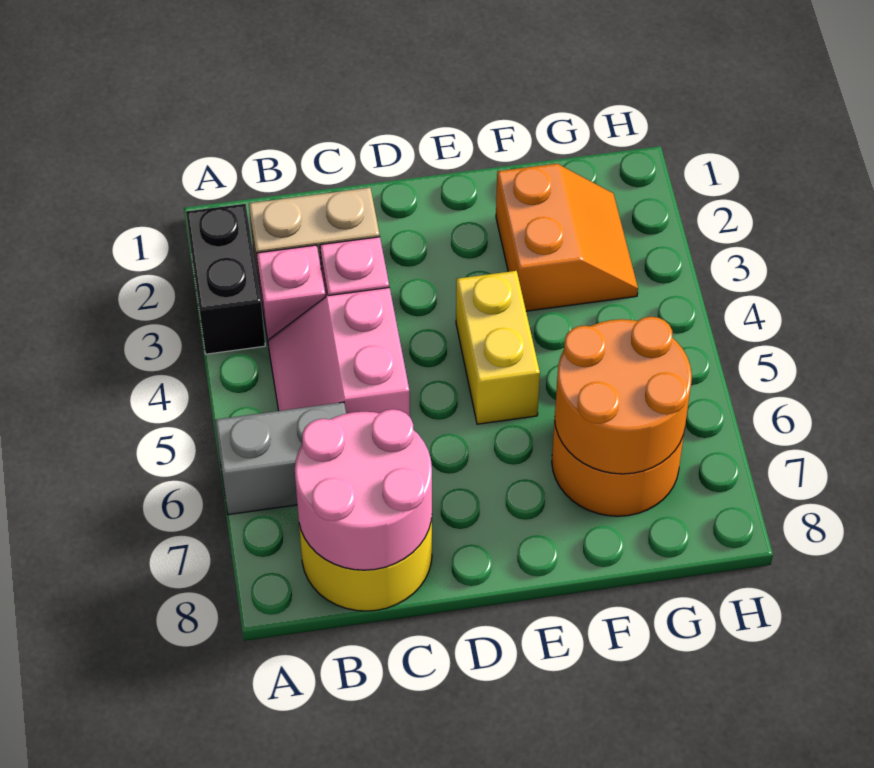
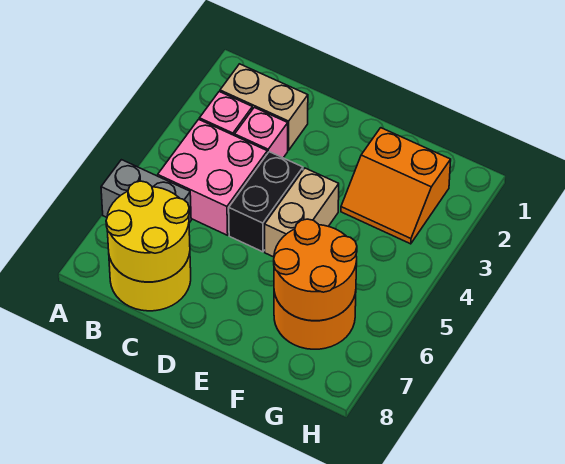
black 1x2 brick [186,204,265,354] -> black 1x2 brick moved to [229,152,303,252]
pink 2x2 slope [268,288,410,417] -> pink 2x2 brick [158,119,267,235]
pink 2x2 round brick [295,409,432,570] -> yellow 2x2 round brick [106,181,190,282]
yellow 1x2 brick [456,271,540,424] -> tan 1x2 brick [265,168,339,257]
orange 2x2 slope [496,164,638,311] -> orange 2x2 slope turned to [341,128,451,244]

